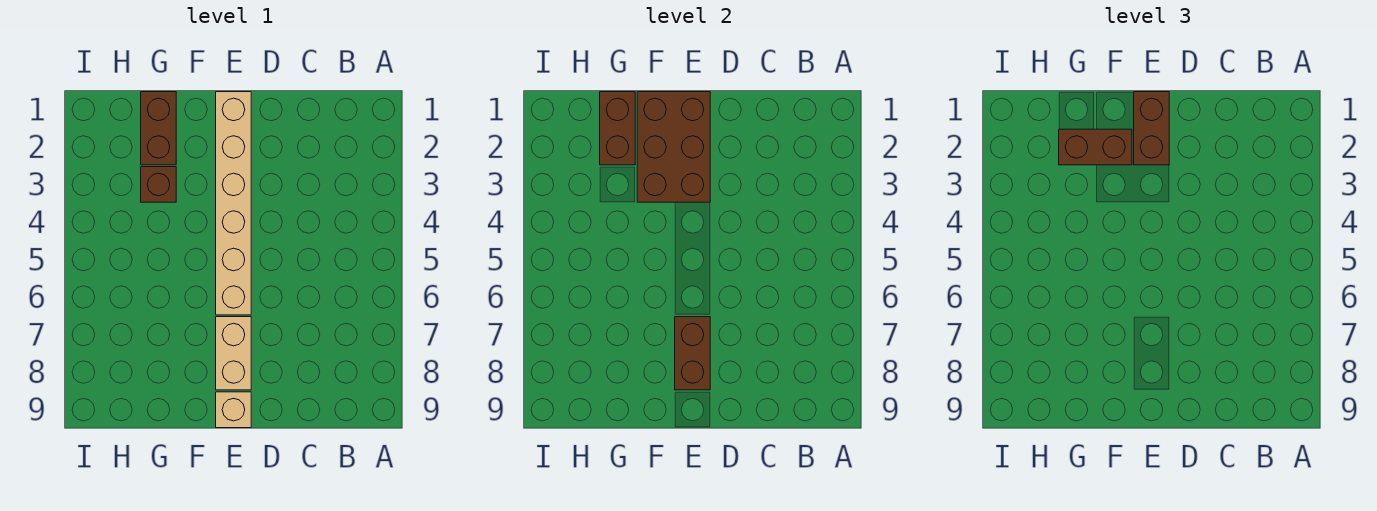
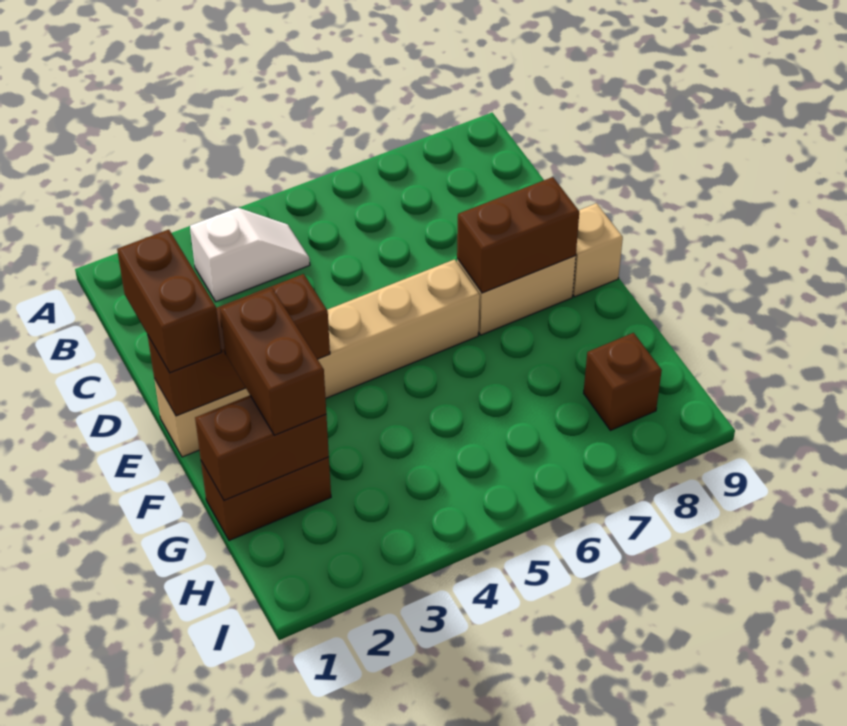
none -> white 1x2 slope [190,208,310,302]
brown 2x3 brick [637,92,710,202] -> brown 1x3 brick [148,274,330,416]
brown 1x2 brick [1134,92,1169,165] -> brown 1x2 brick turned to [117,230,221,373]
brown 1x1 brick [141,167,176,202] -> brown 1x1 brick moved to [584,333,662,430]

